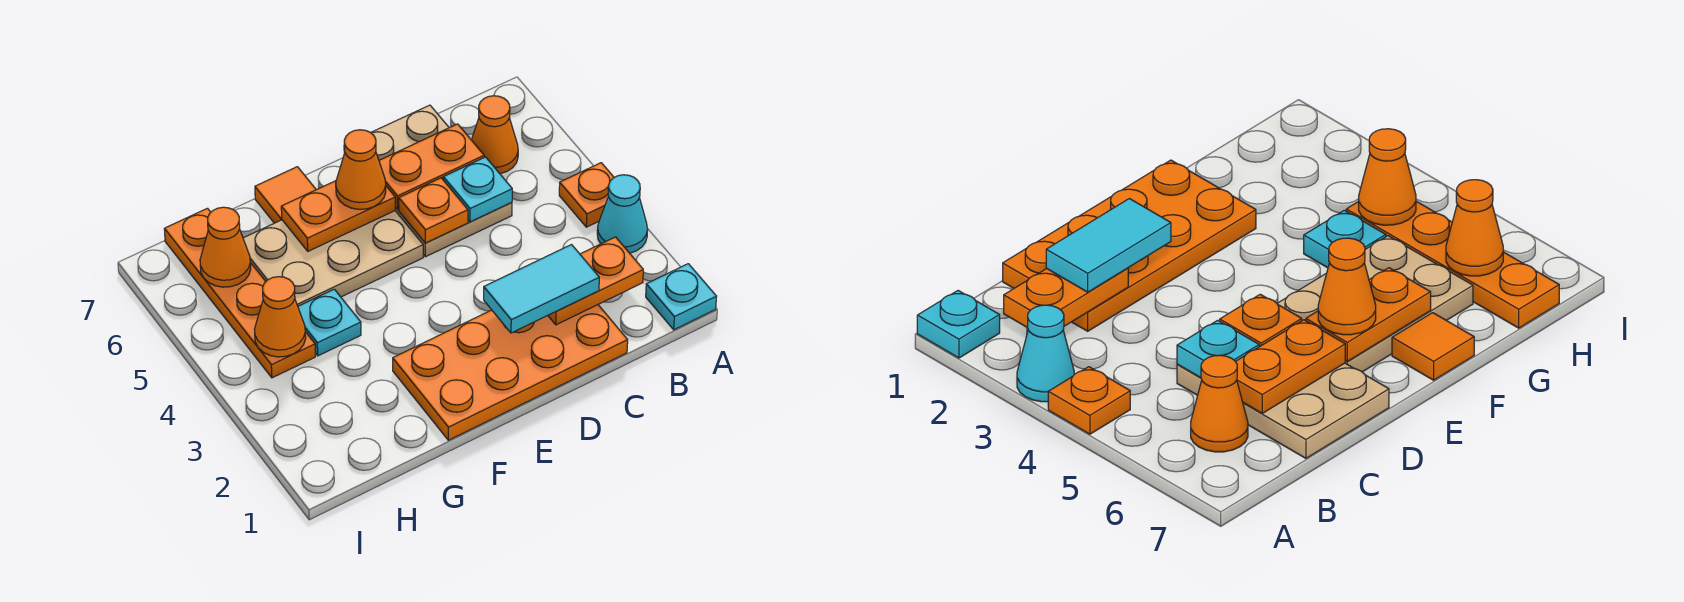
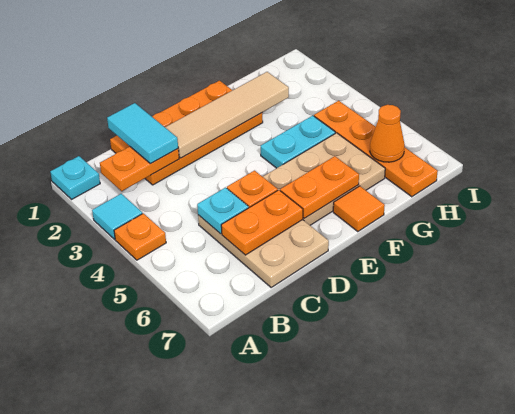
cyan 1x1 cone [597,175,648,253] -> cyan 1x1 tile [92,194,142,239]
orange 1x1 cone [472,96,518,174] -> none
cyan 1x2 tile [484,245,599,333] -> cyan 1x2 tile turned to [107,103,178,163]
none -> tan 1x4 tile [165,72,289,158]
orange 1x1 cone [336,130,386,209] -> none
cyan 1x1 plate [298,289,361,356] -> cyan 1x2 plate [261,116,335,168]
orange 1x1 cone [254,277,306,357] -> none

